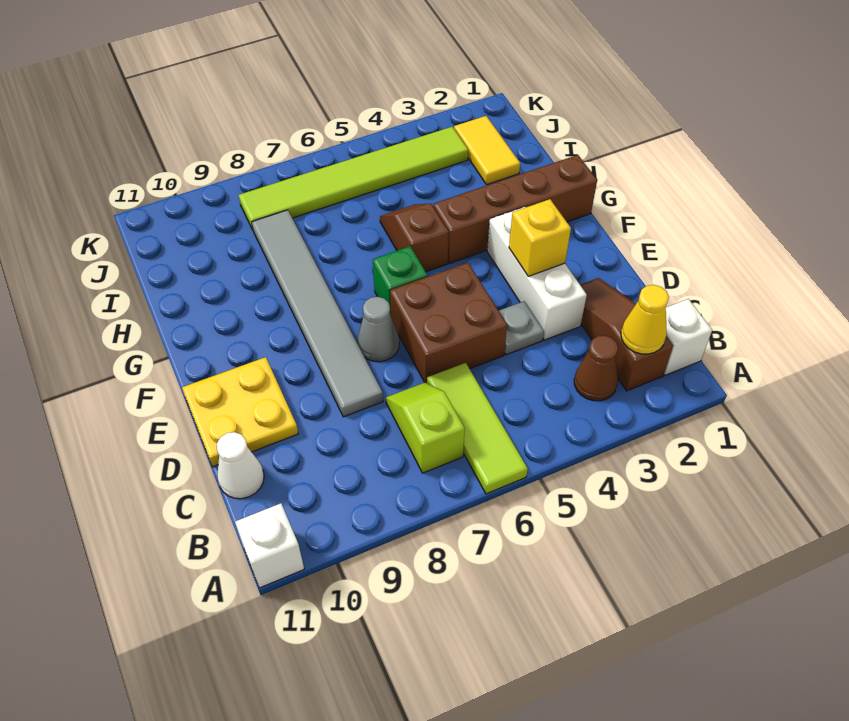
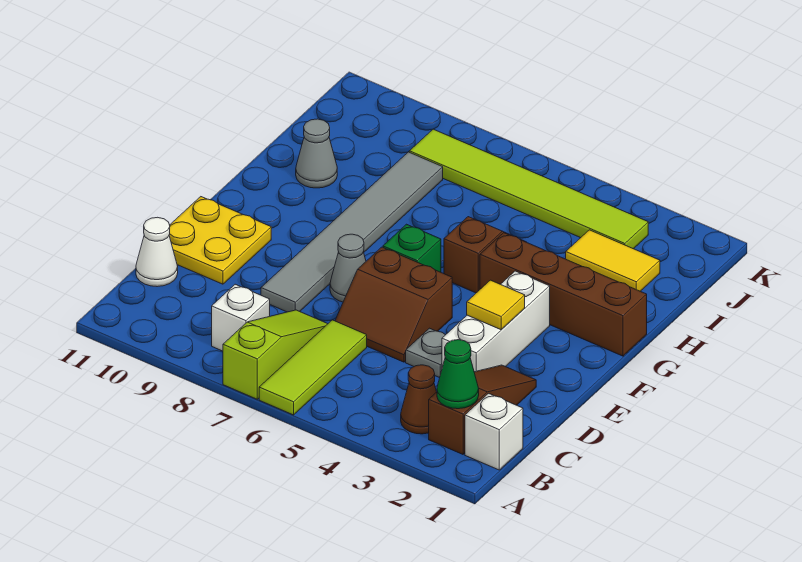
white 1x1 brick [235,503,304,588] -> white 1x1 brick moved to [212,284,270,351]
yellow 1x1 cone [621,285,669,354] -> green 1x1 cone [437,340,479,409]
lime 1x2 slope [386,382,465,473] -> lime 1x3 slope [223,310,327,399]
brown 2x2 brick [390,263,507,383] -> brown 2x2 slope [335,247,452,362]
yellow 1x1 brick [509,199,571,276] -> yellow 1x1 tile [467,280,525,330]
none -> grey 1x1 cone [296,119,337,188]
yellow 1x2 tile [454,116,520,185] -> yellow 1x2 tile turned to [566,230,660,291]

